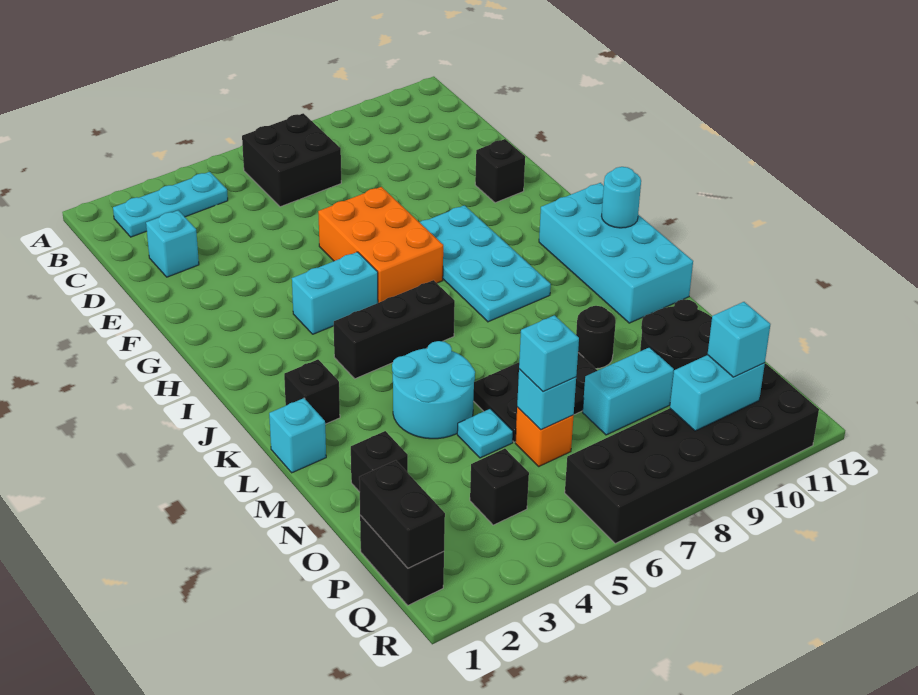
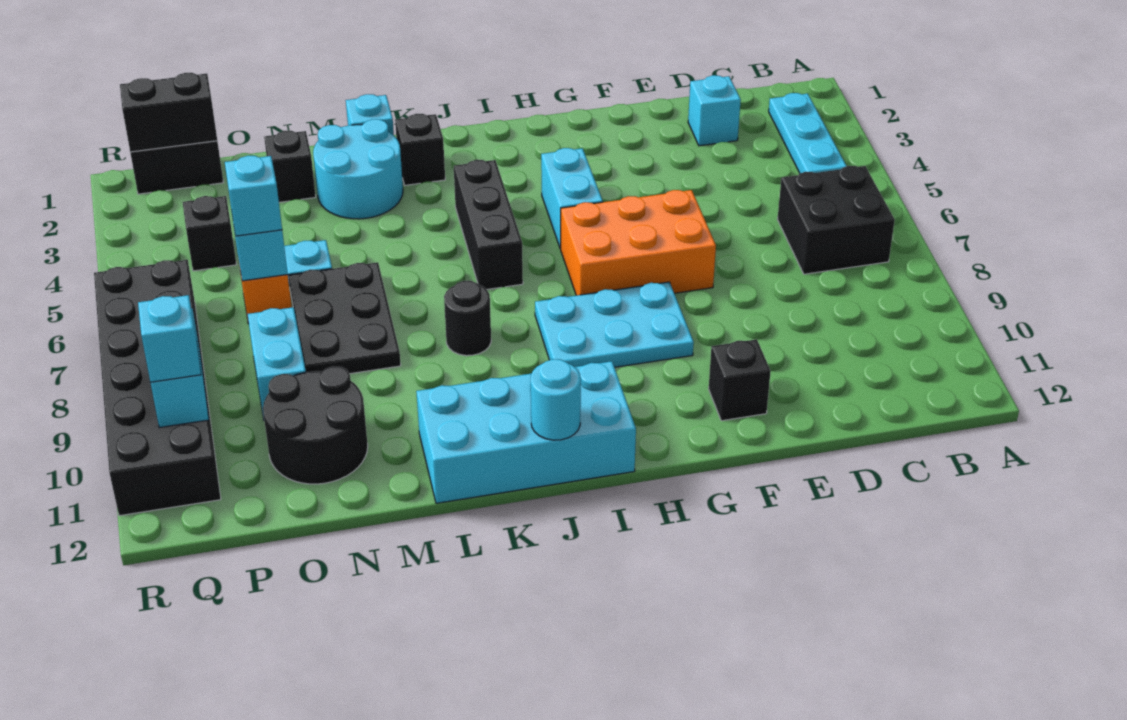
cyan 2x4 plate [420,205,551,322] -> cyan 2x3 plate [535,282,694,367]
cyan 2x2 round brick [392,341,475,439] -> cyan 2x2 round brick moved to [313,119,403,219]
black 1x1 round brick [576,306,616,369] -> black 1x1 round brick moved to [444,281,491,356]

